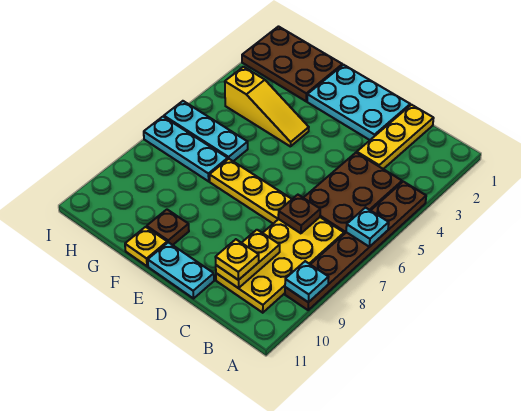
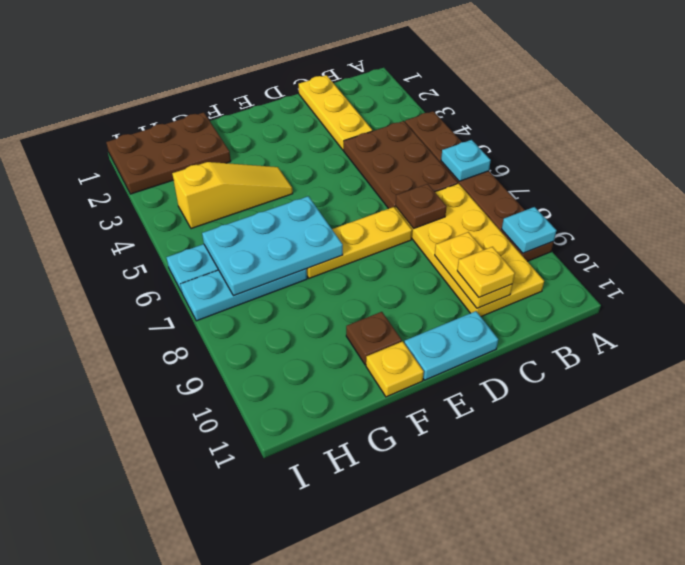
cyan 2x3 plate [307,65,410,140] -> cyan 2x3 plate moved to [202,196,343,296]

